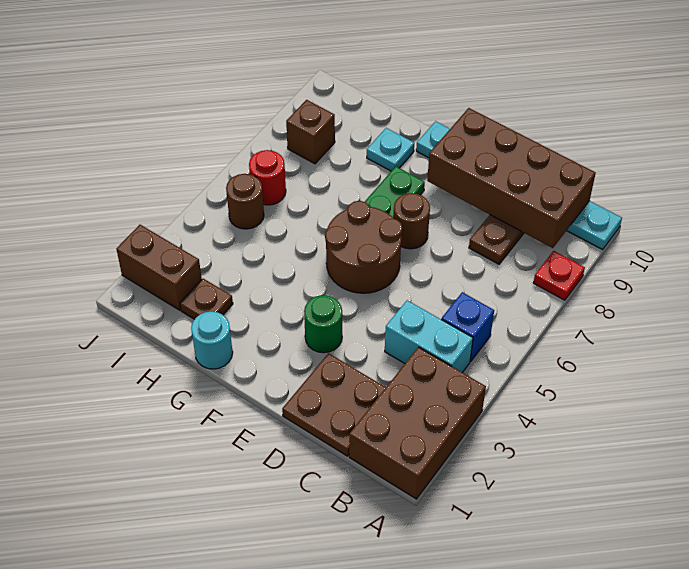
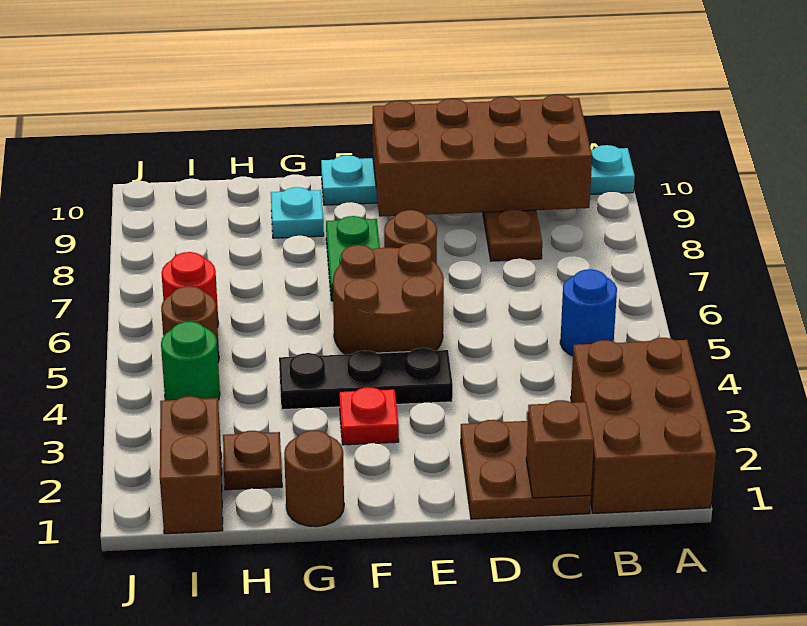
red 1x1 plate [533,251,585,300] -> red 1x1 plate moved to [339,387,399,445]
cyan 1x2 brick [385,300,473,372] -> none
blue 1x1 brick [441,292,494,362] -> blue 1x1 round brick [560,269,617,356]
green 1x1 round brick [304,295,342,353] -> green 1x1 round brick moved to [161,322,220,400]
none -> black 1x3 plate [279,348,453,410]
cyan 1x1 round brick [191,312,233,369] -> brown 1x1 round brick [284,430,344,527]
brown 1x2 brick [116,225,202,310] -> brown 1x2 brick turned to [160,396,223,534]
brown 1x1 brick [286,100,335,164] -> brown 1x1 brick moved to [526,400,594,498]

